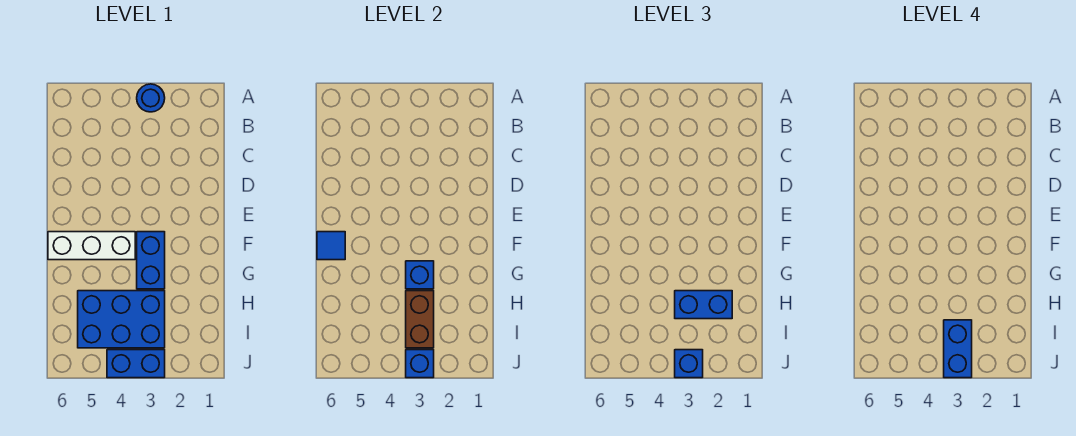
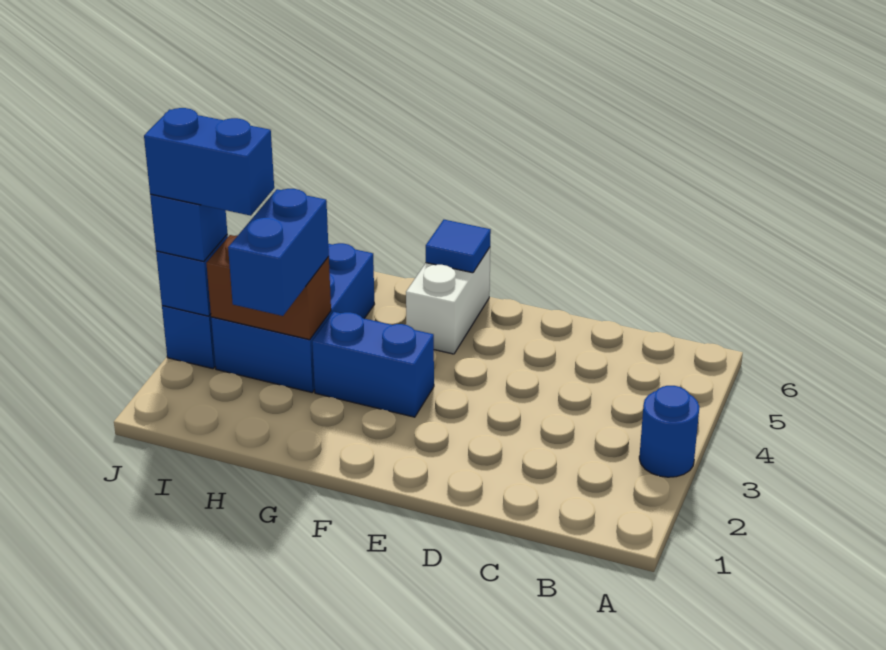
white 1x3 brick [48,232,135,260] -> white 1x2 brick [406,248,490,354]
blue 1x1 brick [406,261,434,289] -> none

